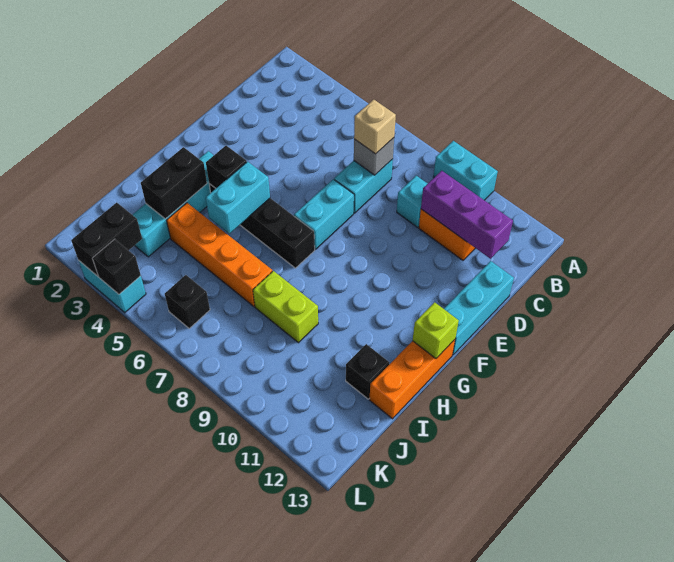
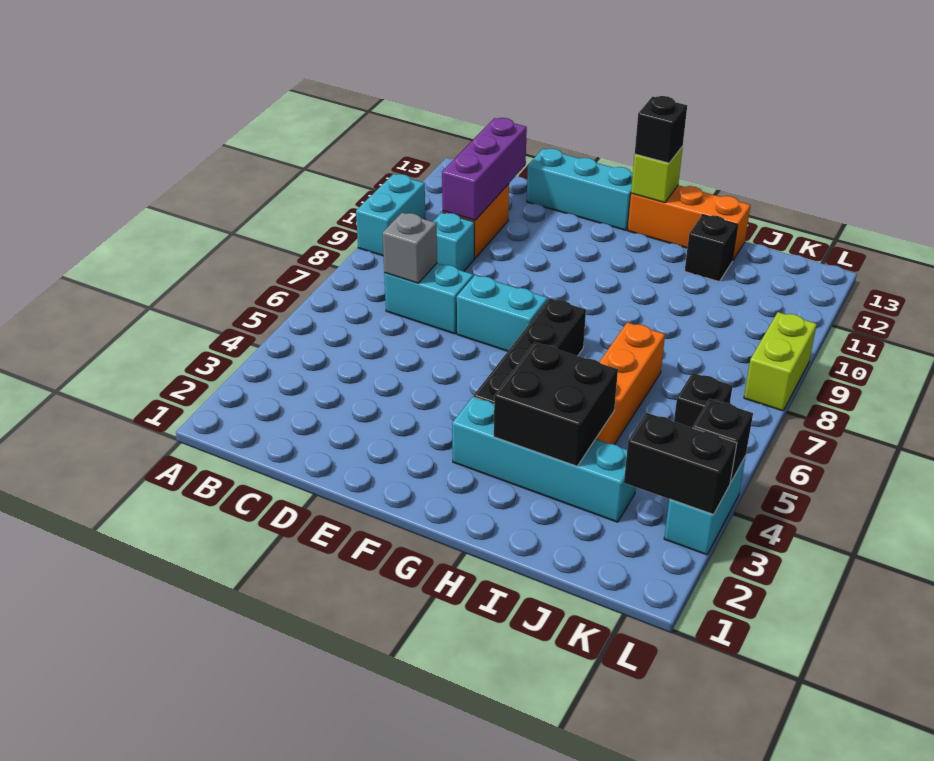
tan 1x1 brick [354,100,396,154] -> none
black 1x1 brick [206,146,247,188] -> black 1x1 brick moved to [635,96,687,163]
cyan 1x2 brick [206,162,270,234] -> none
black 1x2 brick [141,147,207,219] -> black 2x2 brick [494,342,618,466]
lime 1x2 brick [253,271,318,343] -> lime 1x2 brick moved to [744,312,817,411]

